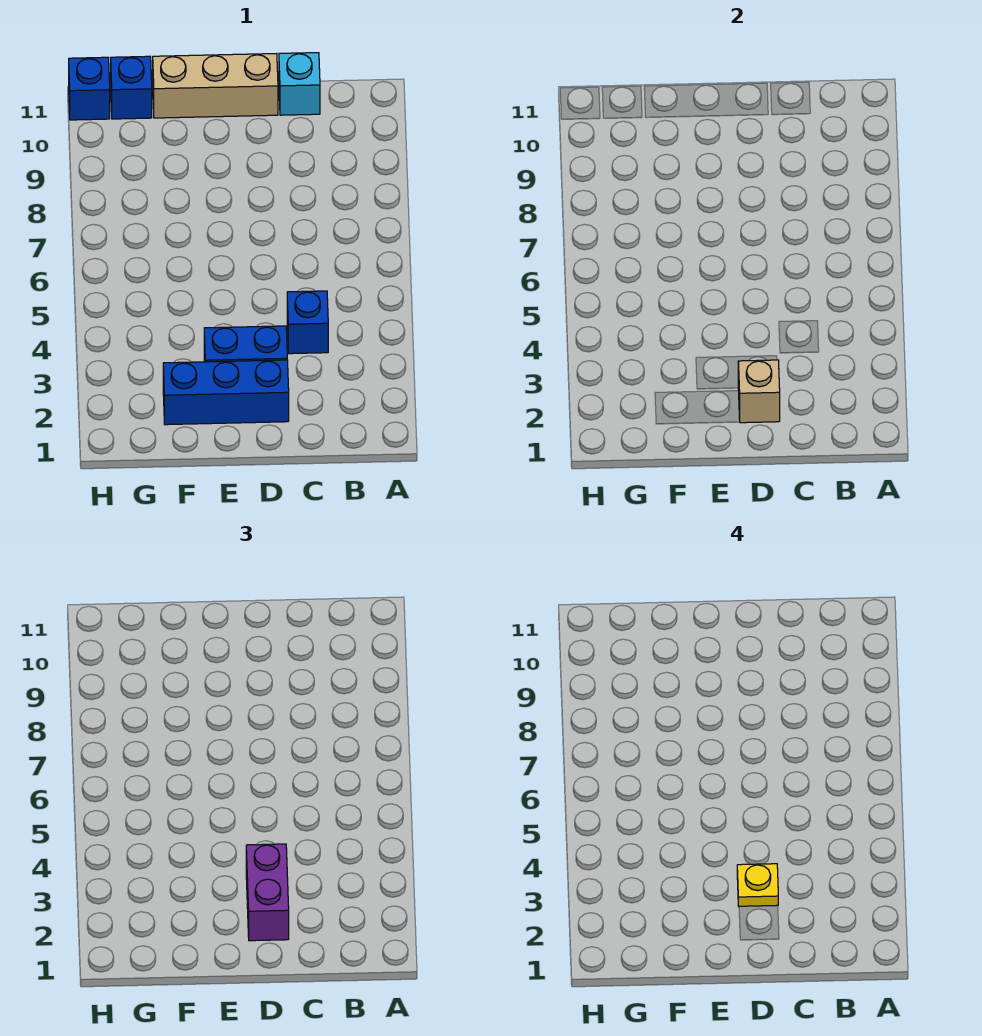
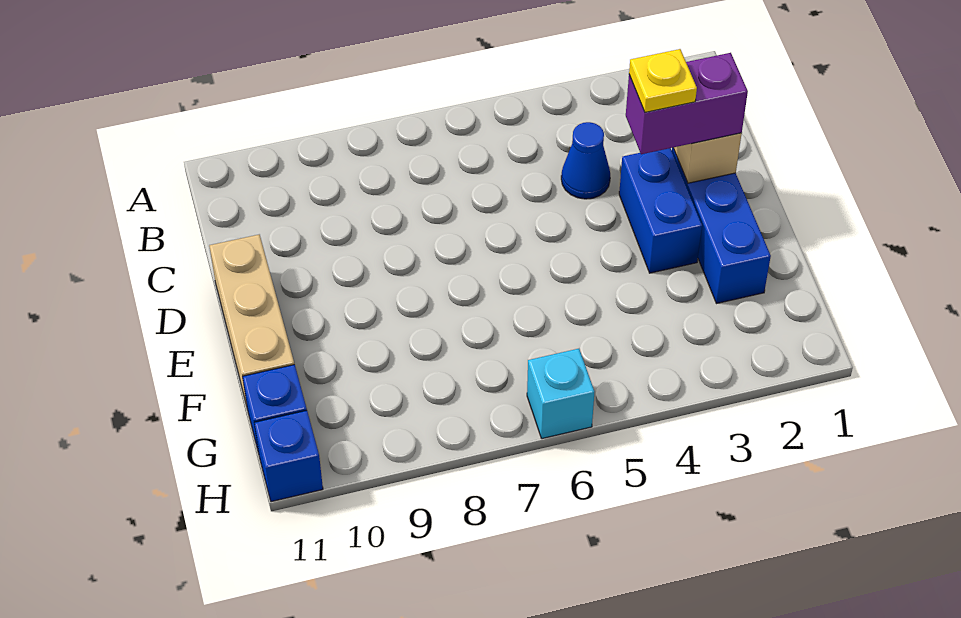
blue 1x1 brick [287,291,328,354] -> blue 1x1 cone [561,122,610,199]
cyan 1x1 brick [279,53,320,115] -> cyan 1x1 brick moved to [527,349,594,439]

